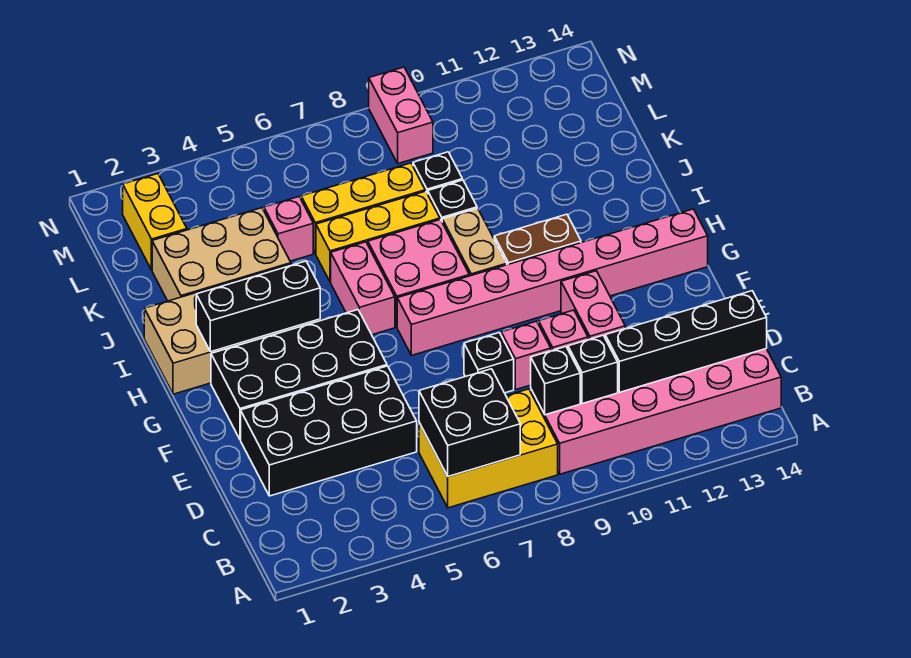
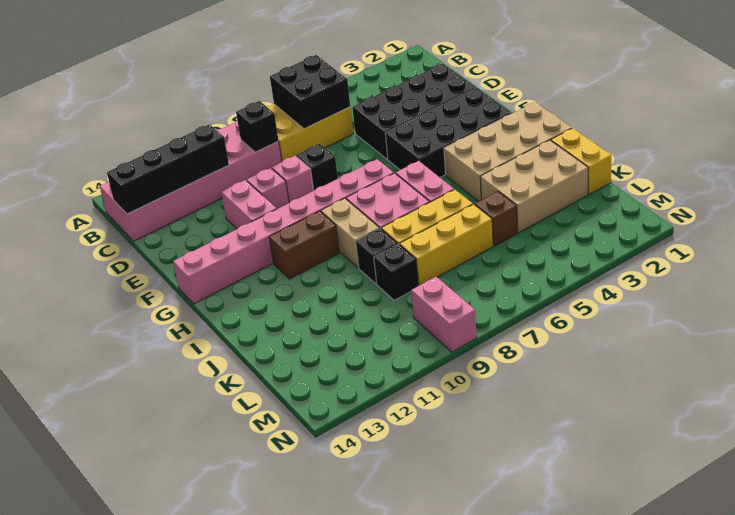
black 1x1 brick [568,335,618,404] -> none
black 1x3 brick [196,261,320,352] -> none
pink 1x1 brick [264,197,313,261] -> brown 1x1 brick [475,192,517,246]
yellow 1x2 brick [123,174,187,270] -> yellow 1x2 brick moved to [551,128,611,194]

